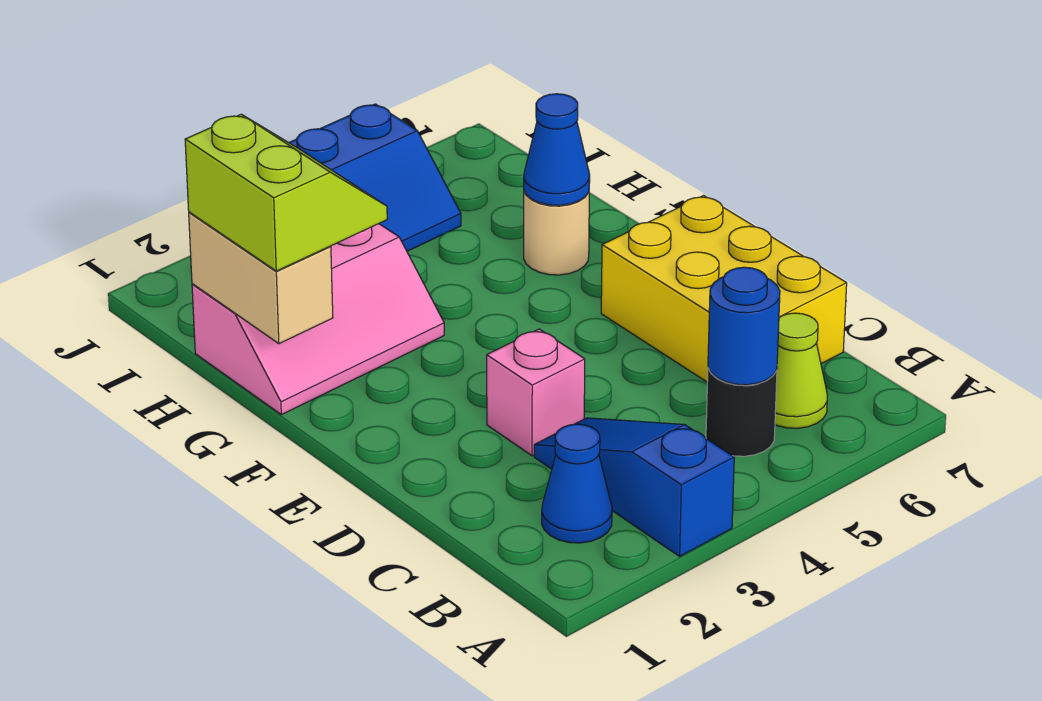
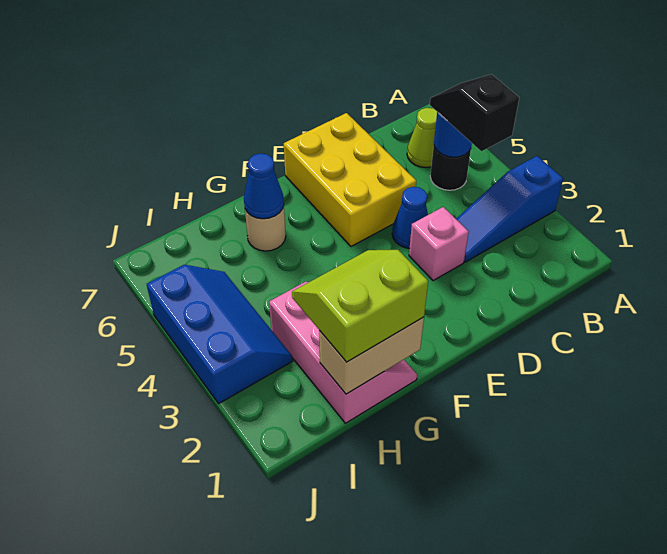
blue 1x1 cone [542,424,612,543] -> blue 1x1 cone moved to [392,187,428,248]
none -> black 1x2 slope [430,74,519,151]
yellow 2x3 brick [601,195,847,382] -> yellow 2x3 brick turned to [284,113,416,247]

